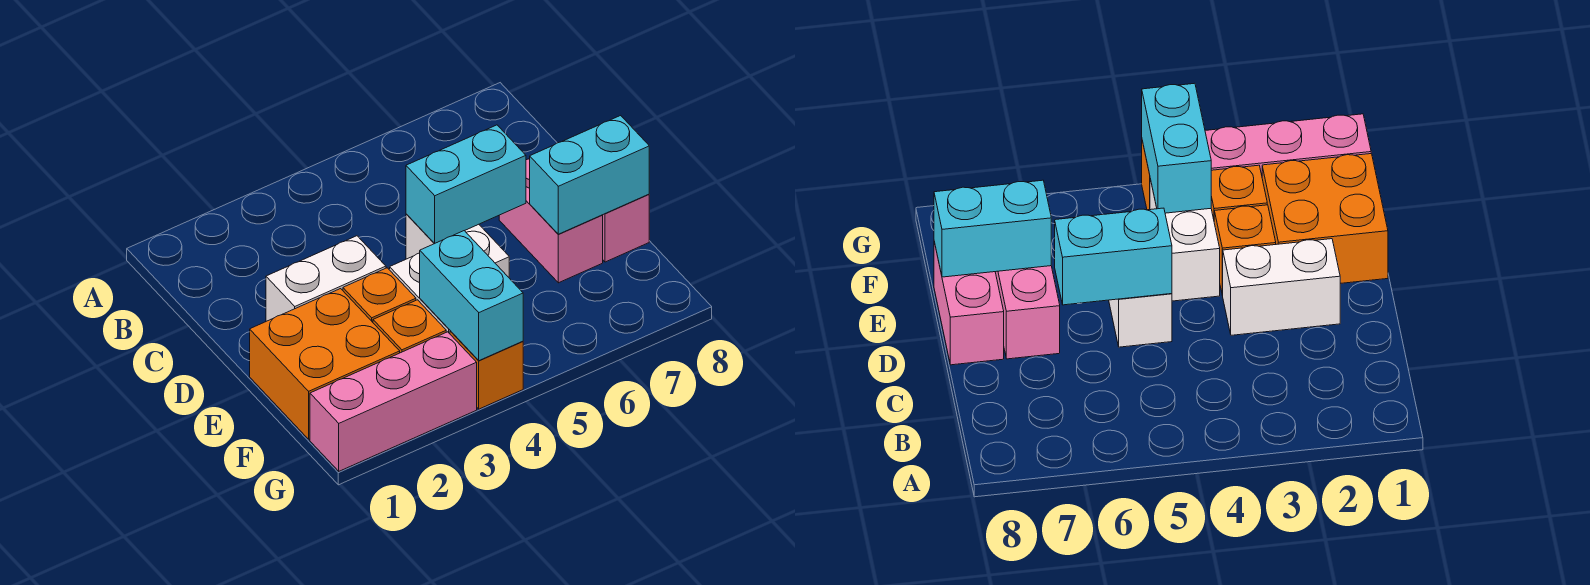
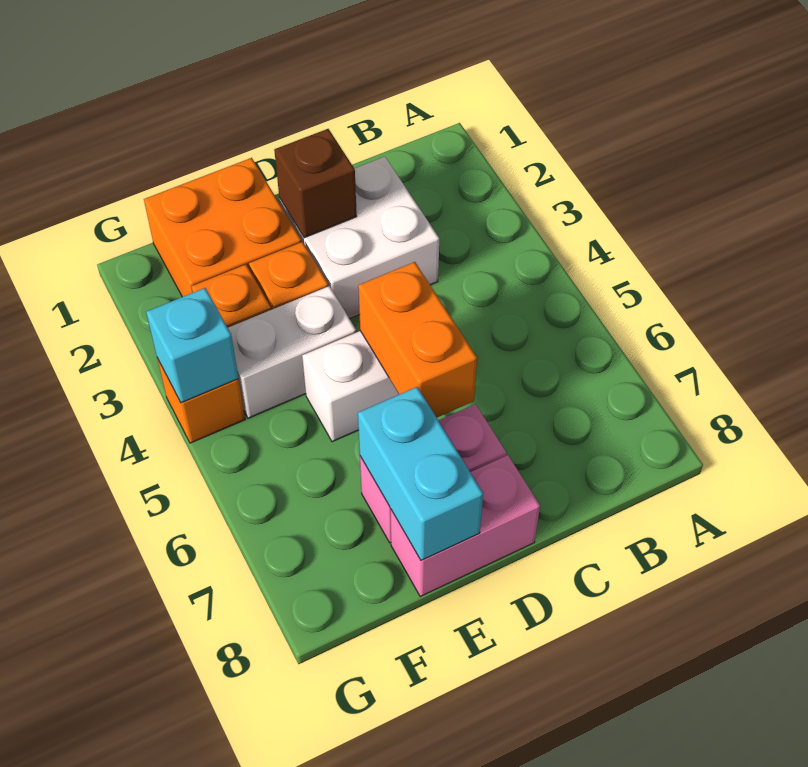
white 1x2 brick [266,236,386,321] -> white 2x2 brick [279,157,439,319]
none -> brown 1x1 brick [274,129,357,238]
cyan 1x2 brick [406,125,526,244] -> orange 1x2 brick [358,262,477,418]
cyan 1x2 brick [420,231,523,361] -> cyan 1x1 brick [146,288,238,403]
pink 1x3 brick [310,332,477,471] -> none

